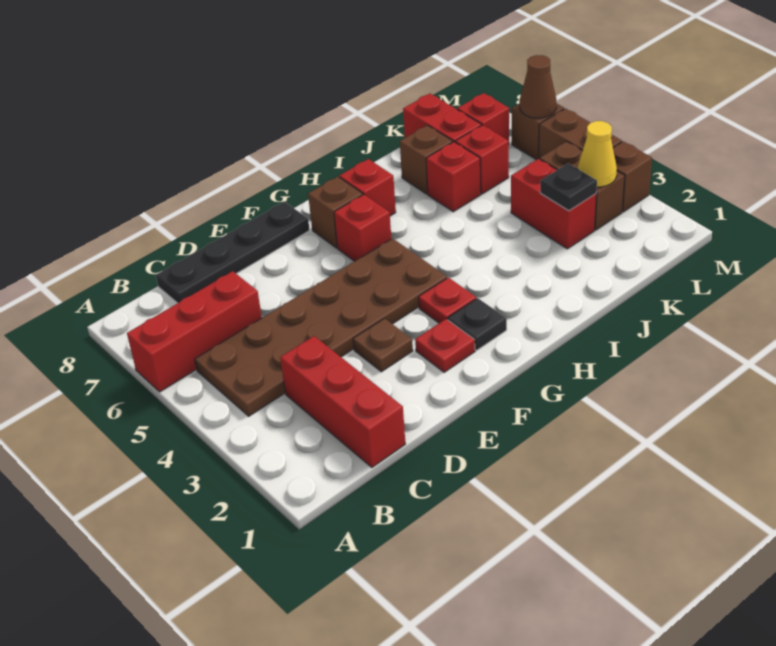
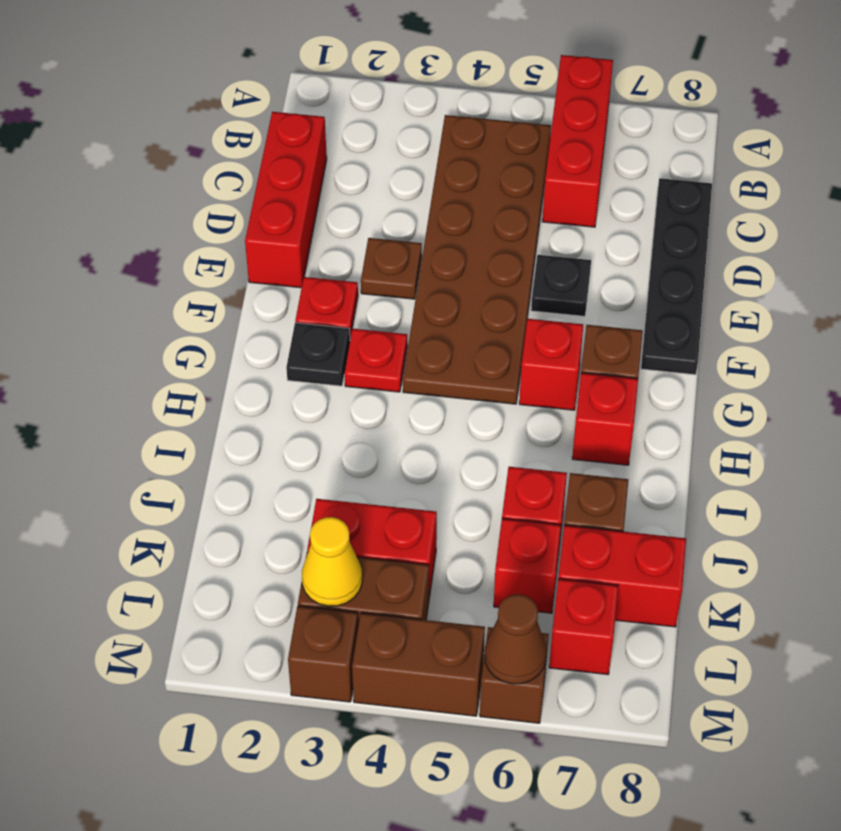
red 1x3 brick [280,336,405,467] -> red 1x3 brick turned to [245,112,327,288]
black 1x1 plate [540,163,597,211] -> black 1x1 plate moved to [531,255,591,316]

